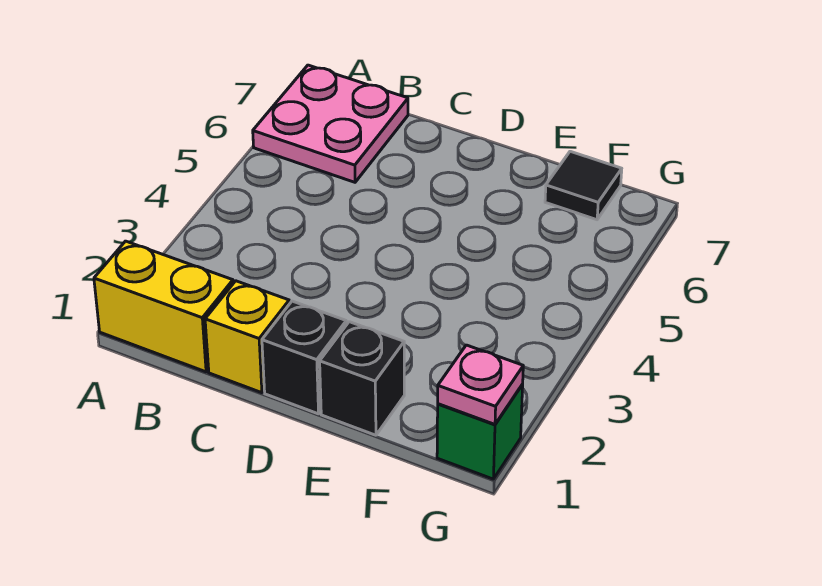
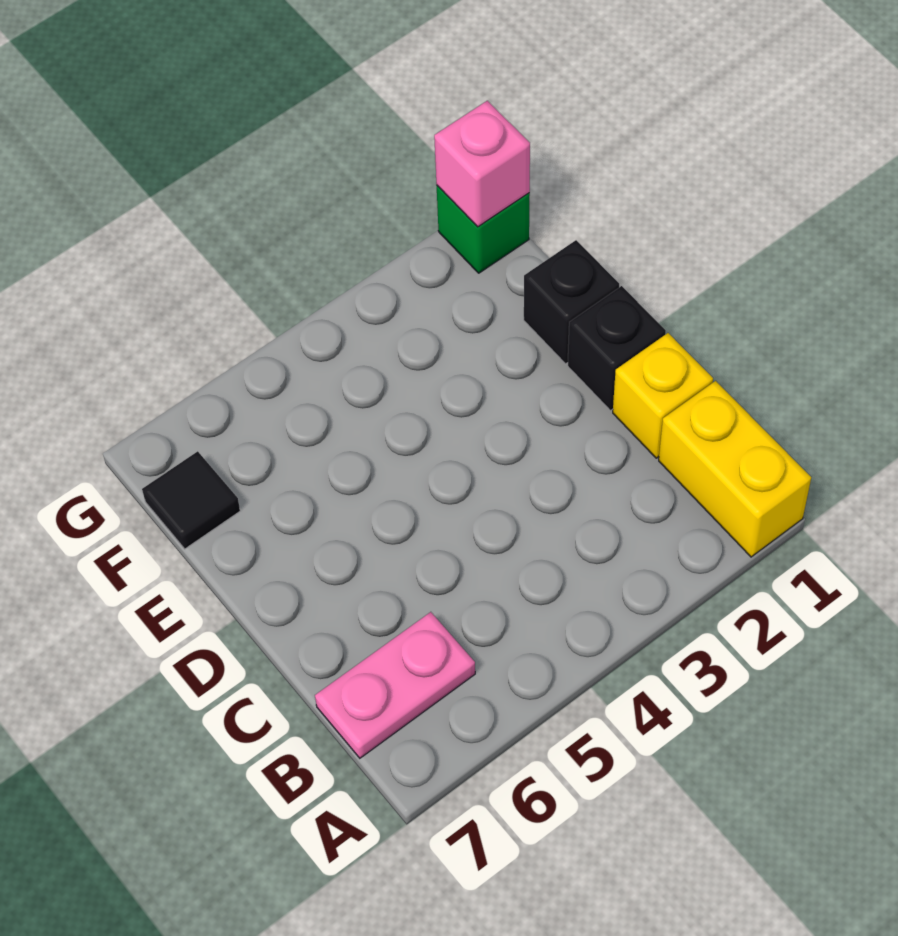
pink 2x2 plate [253,65,408,182] -> pink 1x2 plate [315,612,475,758]
pink 1x1 plate [438,345,523,424] -> pink 1x1 brick [434,101,530,227]

